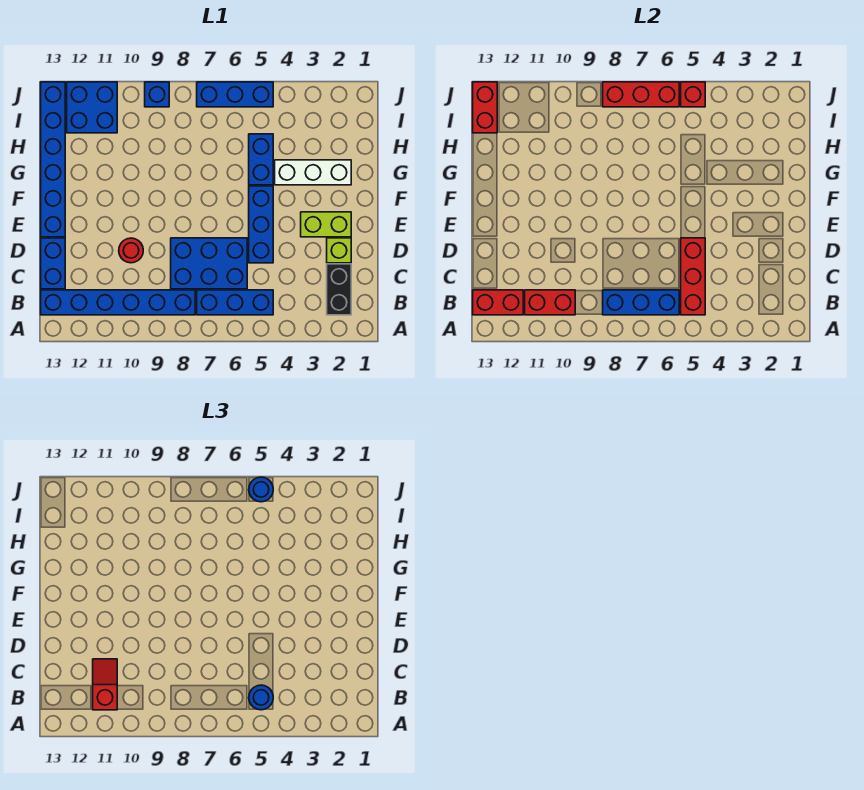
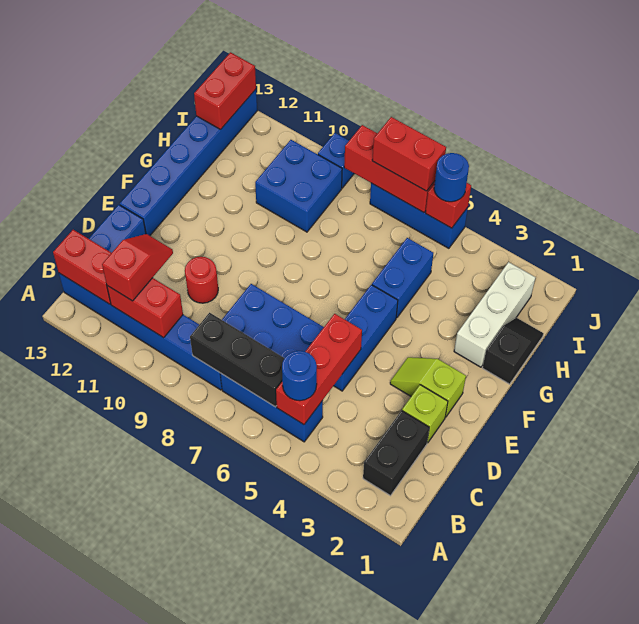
blue 1x3 brick [603,290,679,315] -> black 1x3 brick [190,313,284,407]
lime 1x2 brick [301,212,351,237] -> lime 1x2 slope [390,357,466,417]
none -> black 1x2 slope [483,318,543,384]
white 1x3 brick [275,160,351,185] -> white 1x3 brick turned to [454,262,536,367]
blue 2x2 brick [67,82,117,133] -> blue 2x2 brick moved to [255,140,342,232]
none -> red 1x2 brick [372,117,446,191]

